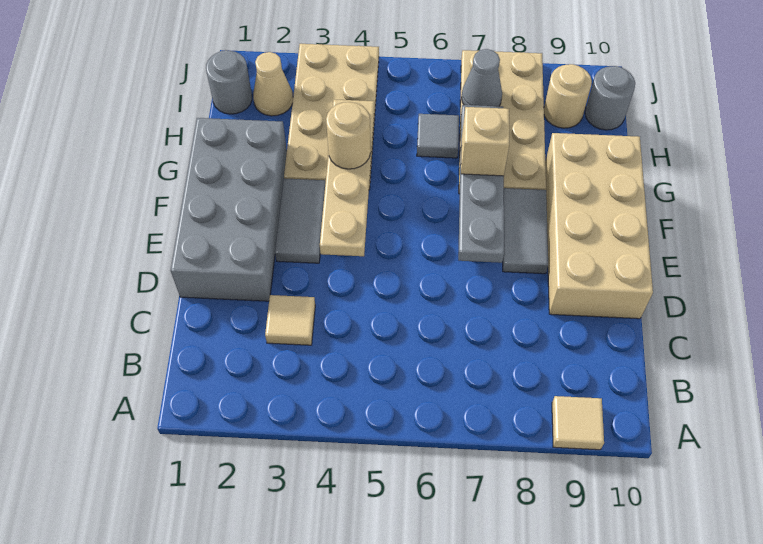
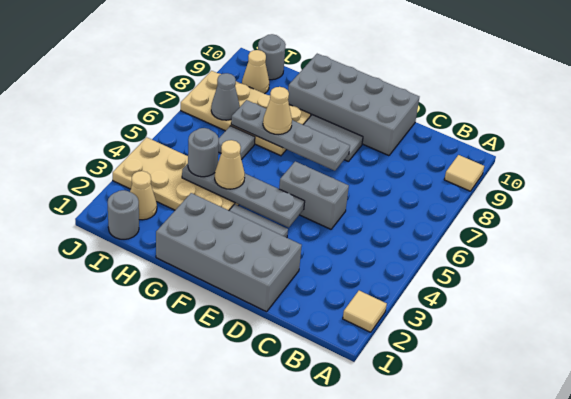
tan 1x1 tile [265,295,315,345] -> tan 1x1 tile moved to [343,291,387,332]
none -> grey 1x2 brick [279,161,349,229]
tan 2x4 brick [545,133,653,319] -> grey 2x4 brick [288,54,419,156]
tan 1x4 plate [320,99,374,256] -> grey 1x4 plate [182,164,305,227]
tan 1x1 round brick [326,102,371,169] -> tan 1x1 cone [215,140,245,189]
tan 1x1 brick [461,107,509,176] -> tan 1x1 cone [263,87,292,134]
none -> grey 1x1 round brick [188,128,219,177]
tan 1x1 round brick [544,64,592,128] -> tan 1x1 cone [242,50,269,94]

